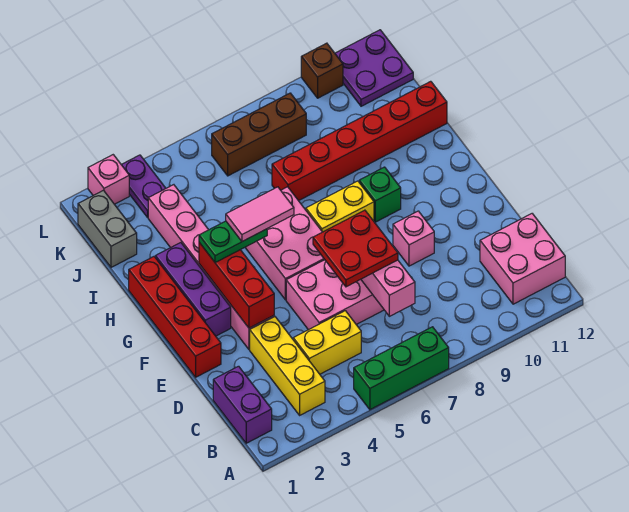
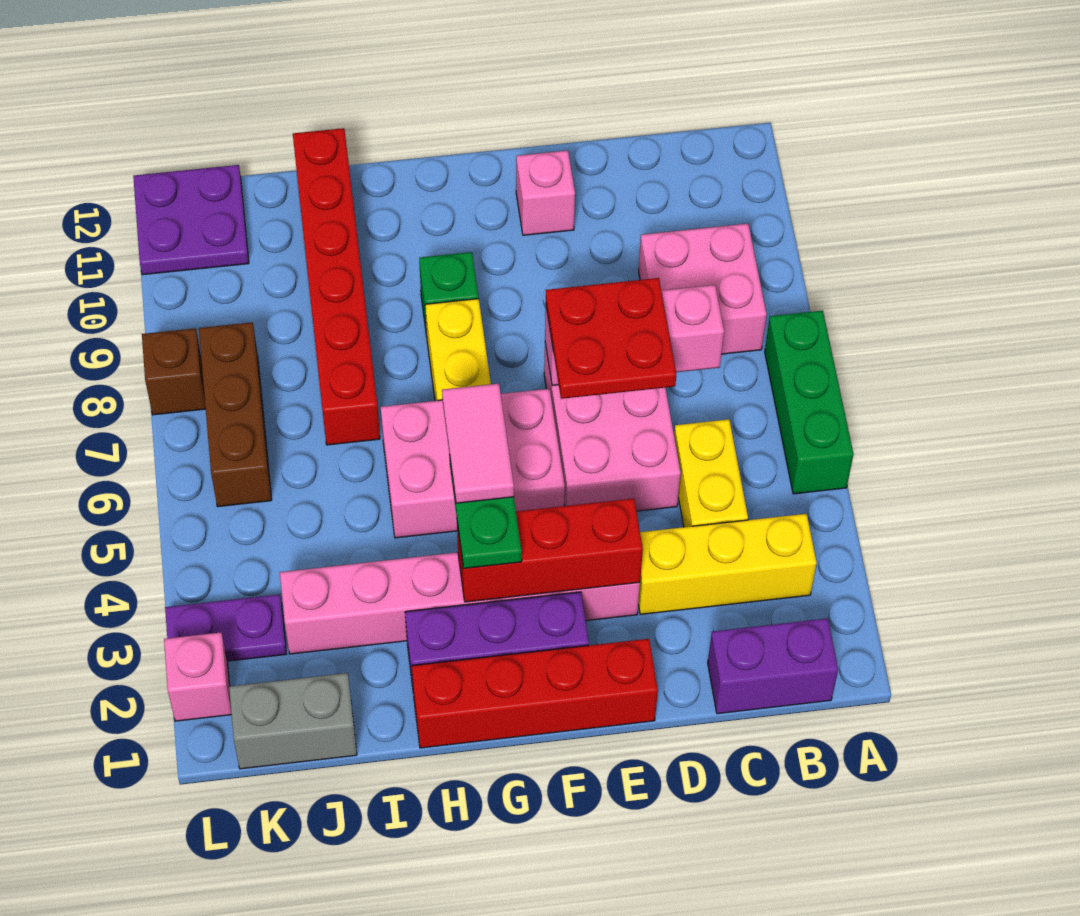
pink 2x2 brick [480,214,565,304] -> pink 2x2 brick moved to [639,224,767,354]
pink 1x1 brick [393,211,434,266] -> pink 1x1 brick moved to [516,150,575,235]
brown 1x1 brick [301,43,343,98] -> brown 1x1 brick moved to [142,328,206,415]

